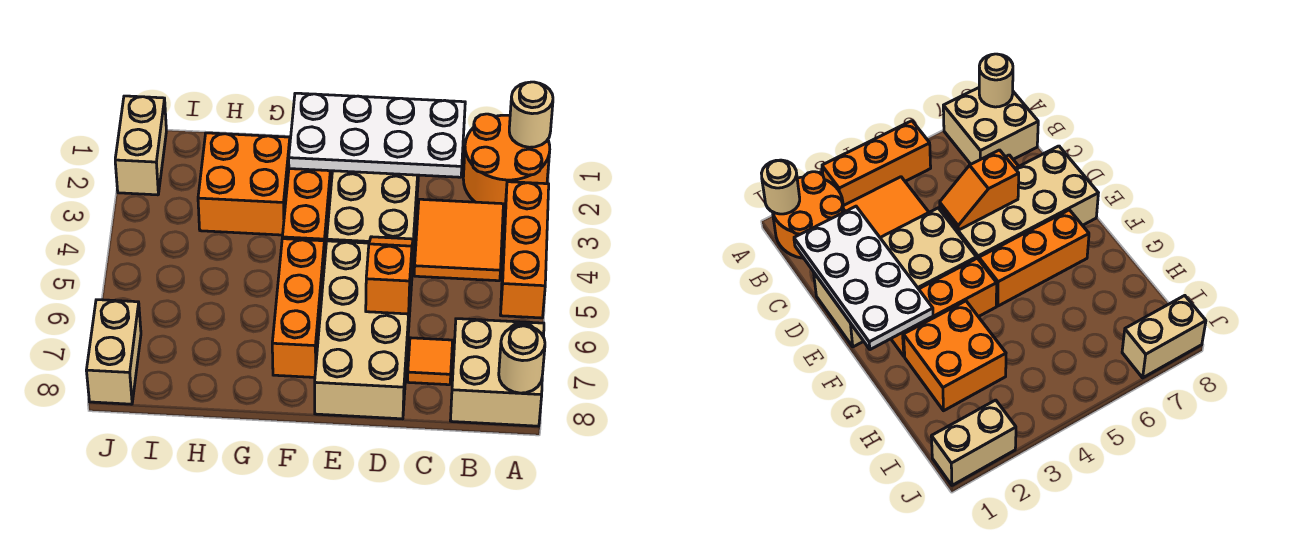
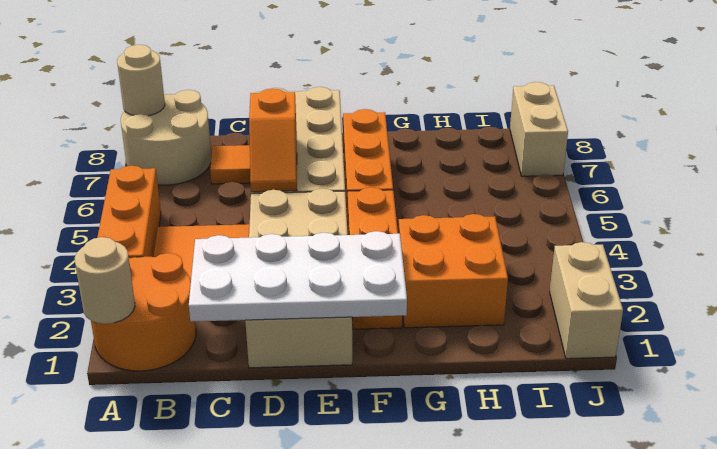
tan 2x2 brick [450,319,544,426] -> tan 2x2 round brick [121,90,211,185]

